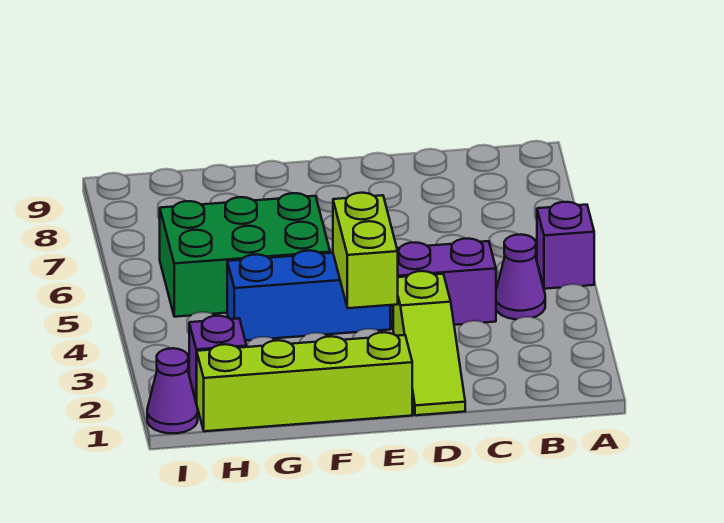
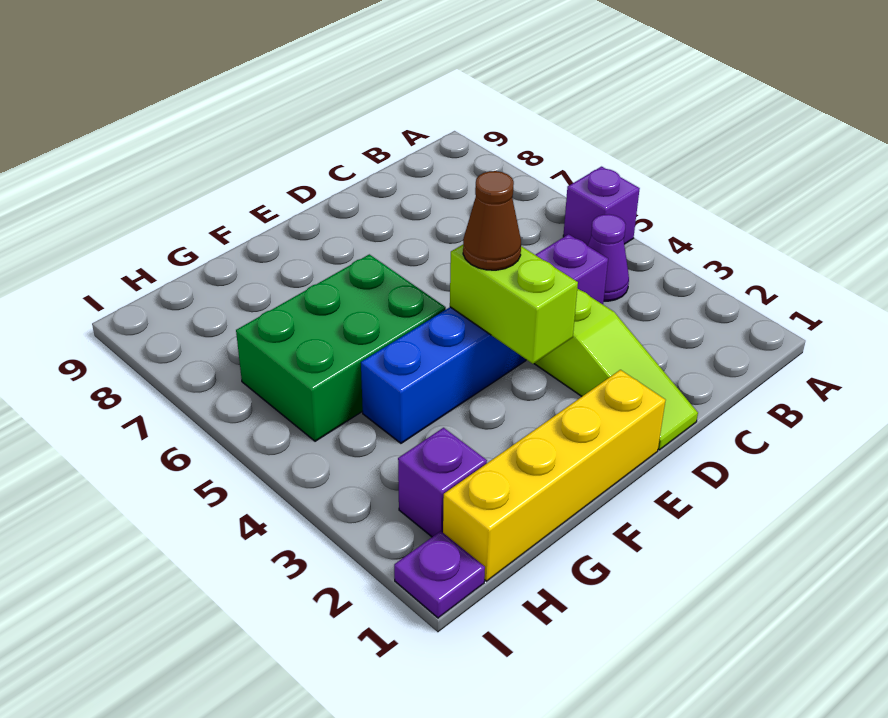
lime 1x4 brick [196,332,412,431] -> yellow 1x4 brick [443,370,666,581]
none -> brown 1x1 cone [463,171,521,270]
purple 1x1 cone [147,348,198,433] -> purple 1x1 plate [394,531,485,618]

